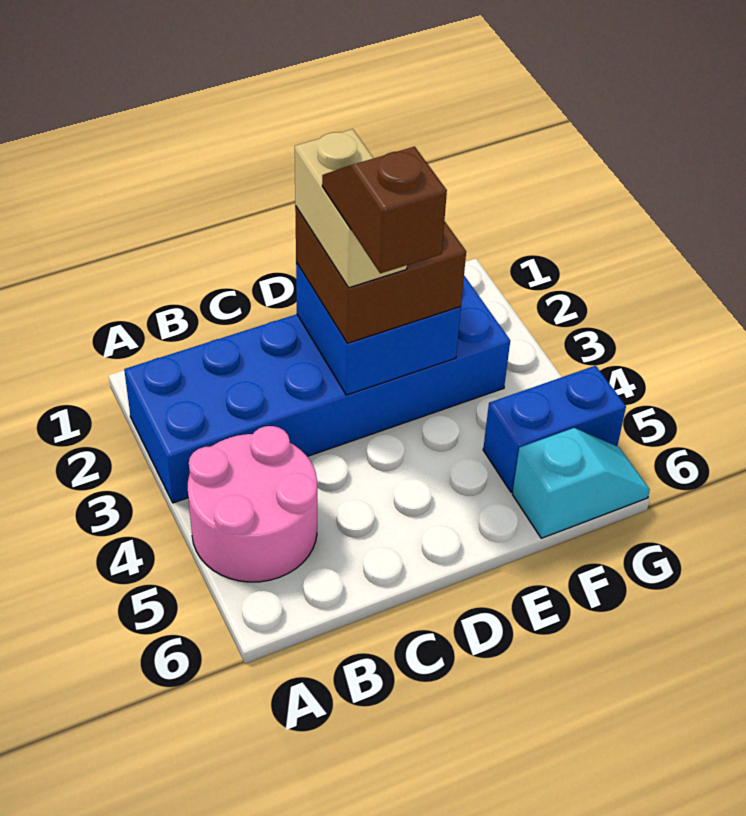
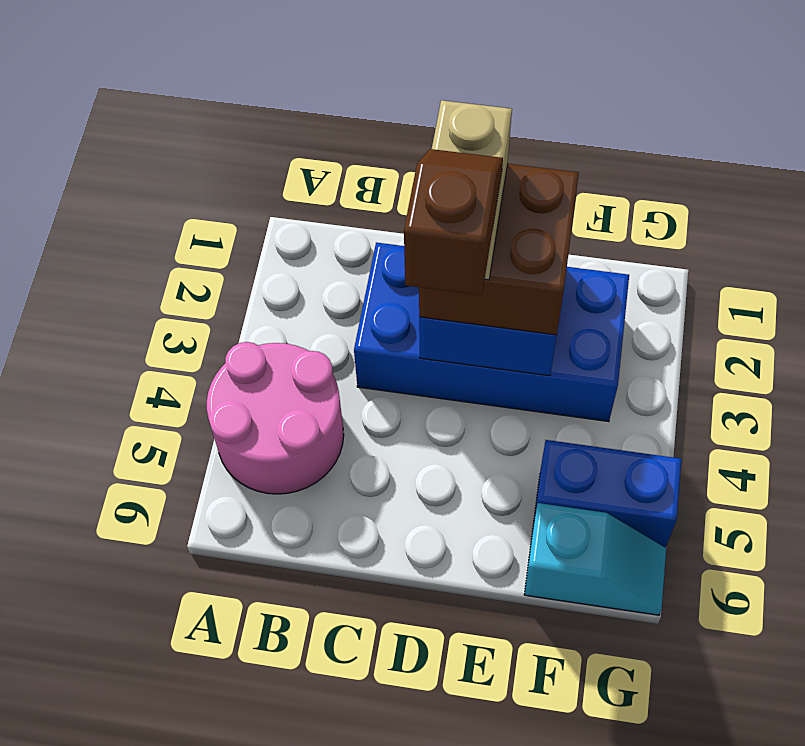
blue 2x6 brick [124,276,510,503] -> blue 2x4 brick [354,243,629,422]

